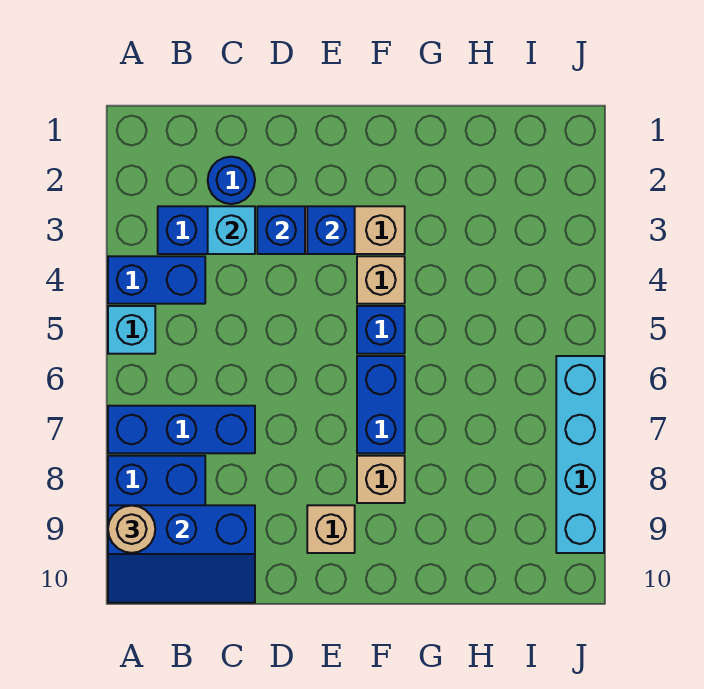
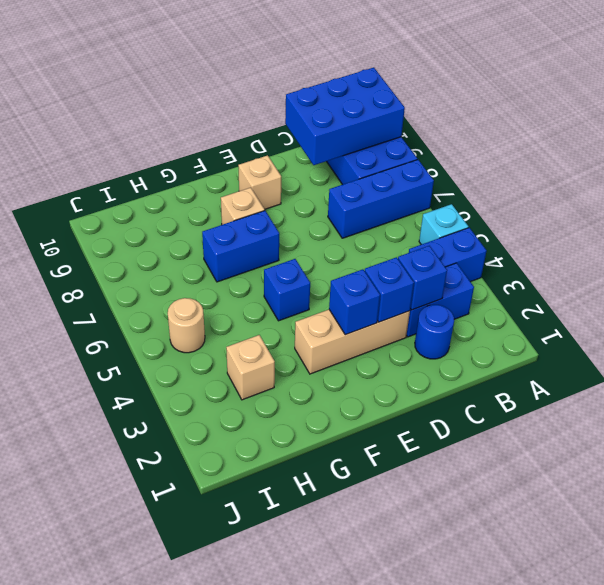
blue 2x3 slope [108,505,255,603] -> blue 2x3 brick [285,68,405,165]
tan 1x1 round brick [108,505,155,553] -> tan 1x1 round brick moved to [168,298,205,353]
cyan 1x1 brick [208,206,255,254] -> blue 1x1 brick [398,246,447,310]
tan 1x1 brick [357,256,405,304] -> tan 1x1 brick moved to [226,335,275,400]
blue 1x2 brick [357,356,405,453] -> blue 1x2 brick turned to [202,211,279,282]
cyan 1x4 brick [556,356,604,553] -> none

